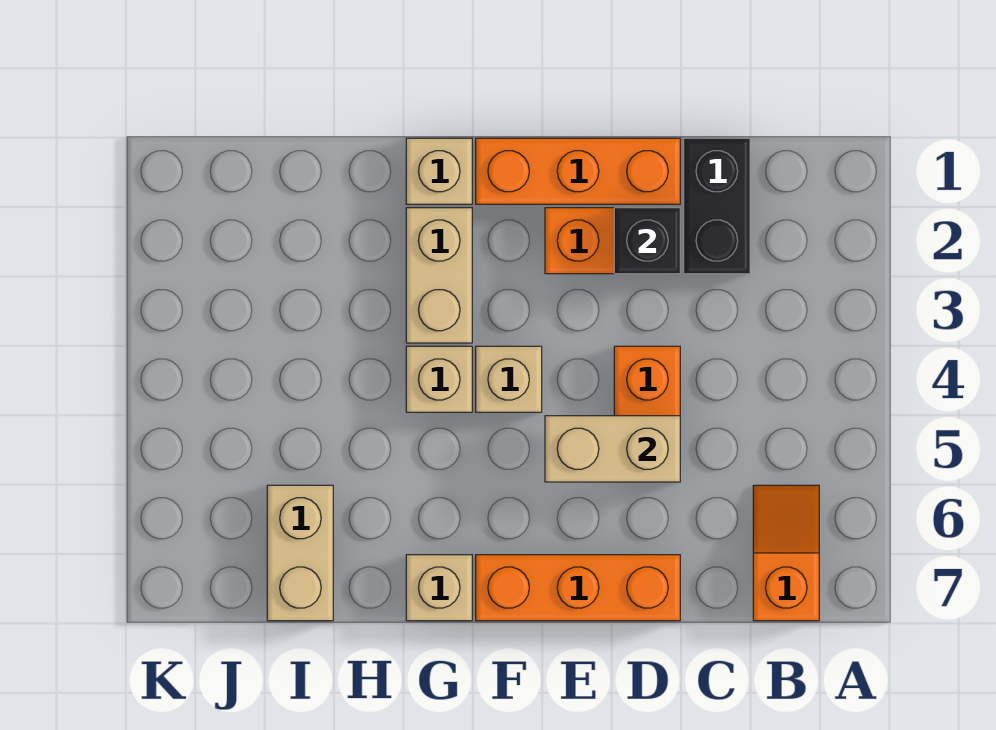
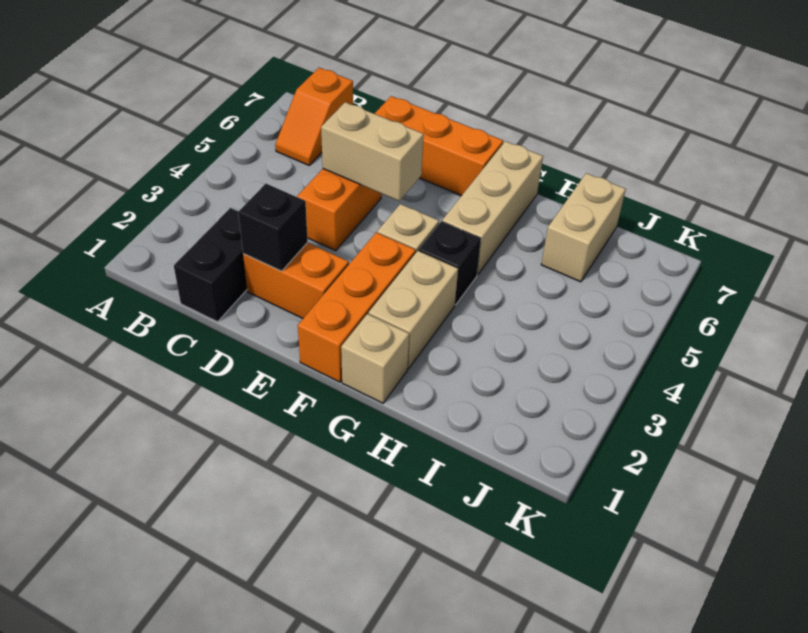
orange 1x3 brick [476,138,680,204] -> orange 1x3 brick turned to [298,233,416,382]
tan 1x1 brick [406,346,472,412] -> black 1x1 brick [419,221,481,305]
tan 1x1 brick [406,555,472,621] -> tan 1x3 brick [442,141,543,275]

